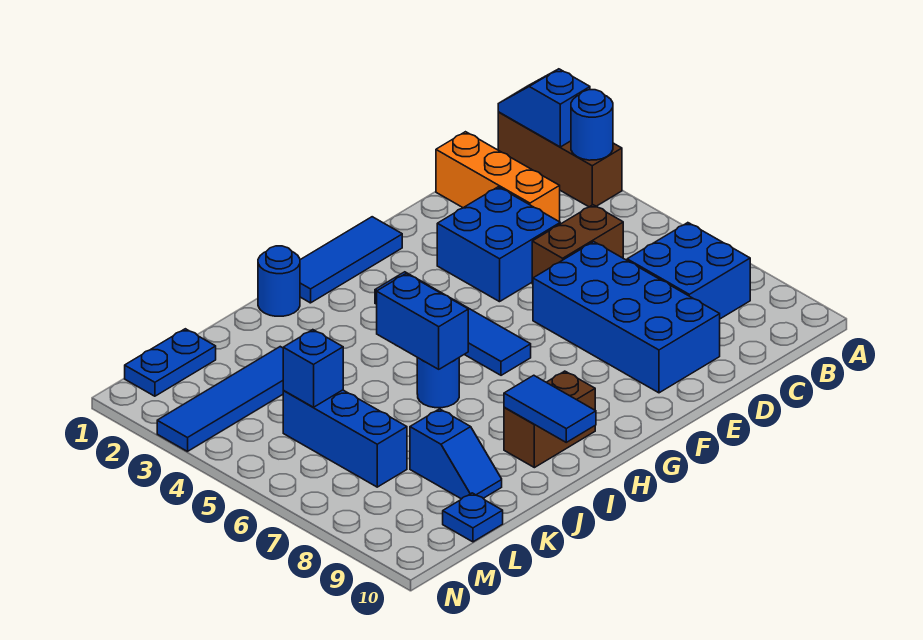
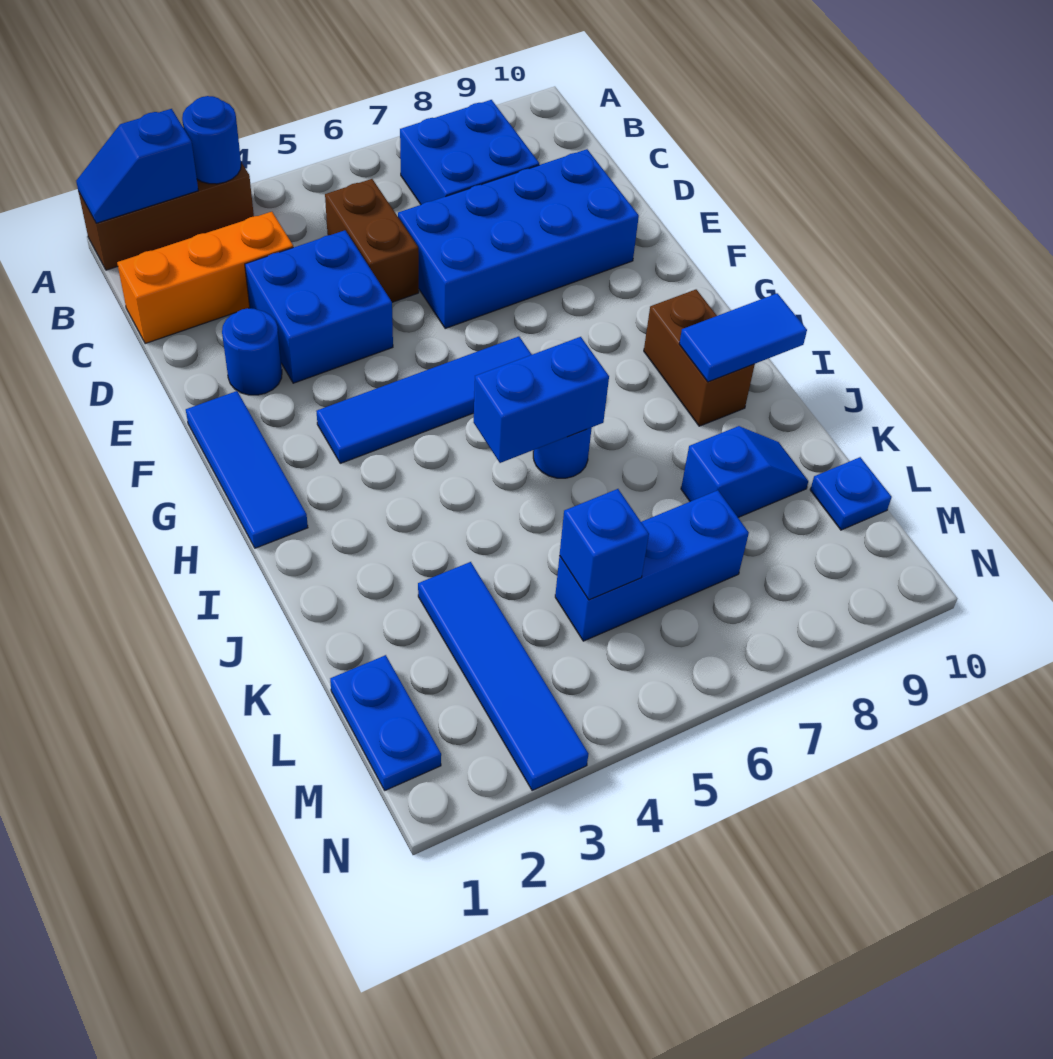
blue 1x1 round brick [258,246,300,316] -> blue 1x1 round brick moved to [222,308,282,395]

